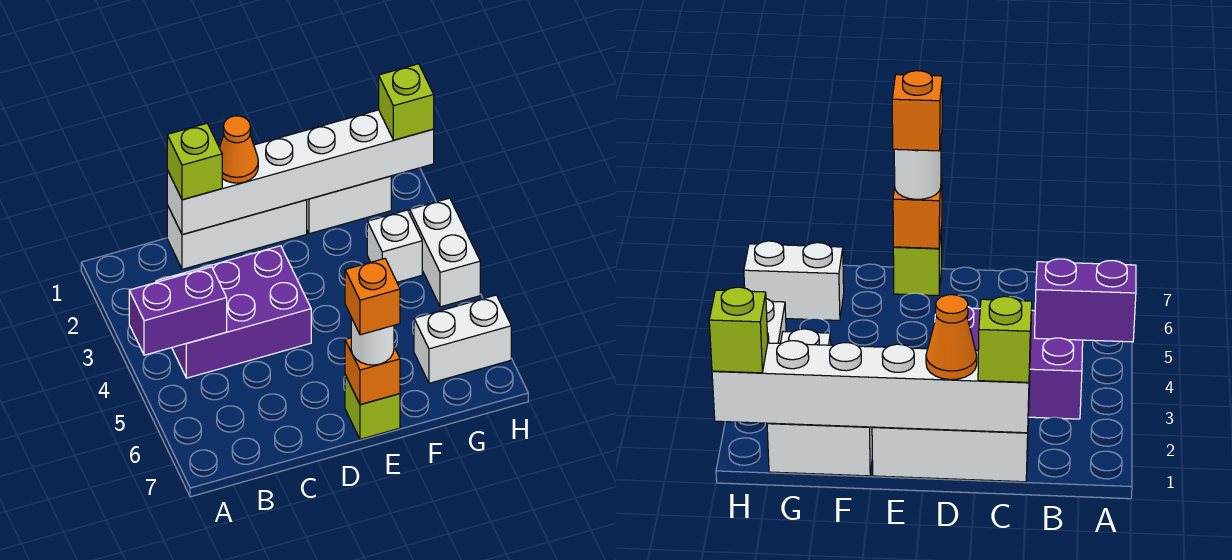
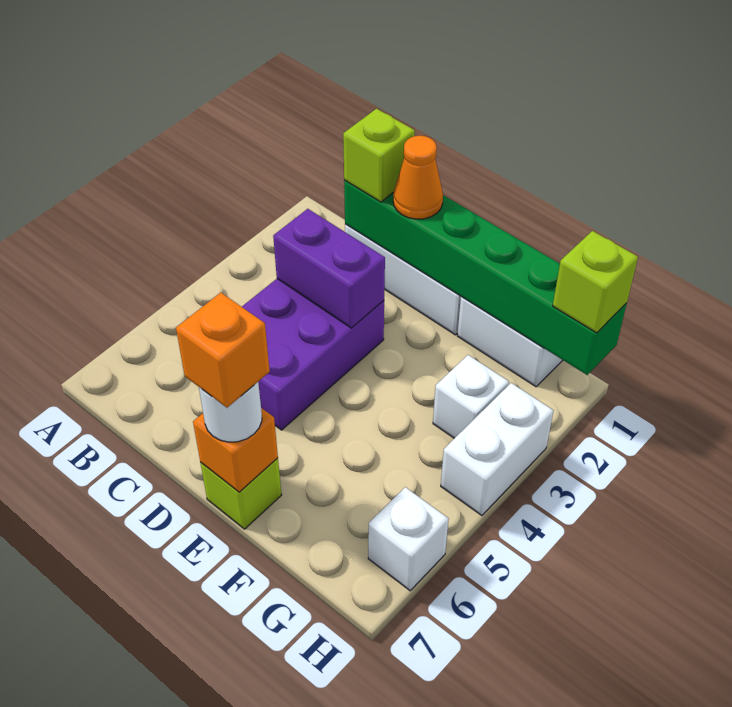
purple 1x2 brick [129,267,227,355] -> purple 1x2 brick moved to [273,209,385,328]
purple 2x3 brick [156,246,311,378] -> purple 2x3 brick turned to [242,279,384,430]
white 1x6 brick [167,110,434,234] -> green 1x6 brick [344,180,627,375]
white 1x2 brick [414,295,511,383] -> white 1x1 brick [368,487,449,591]

